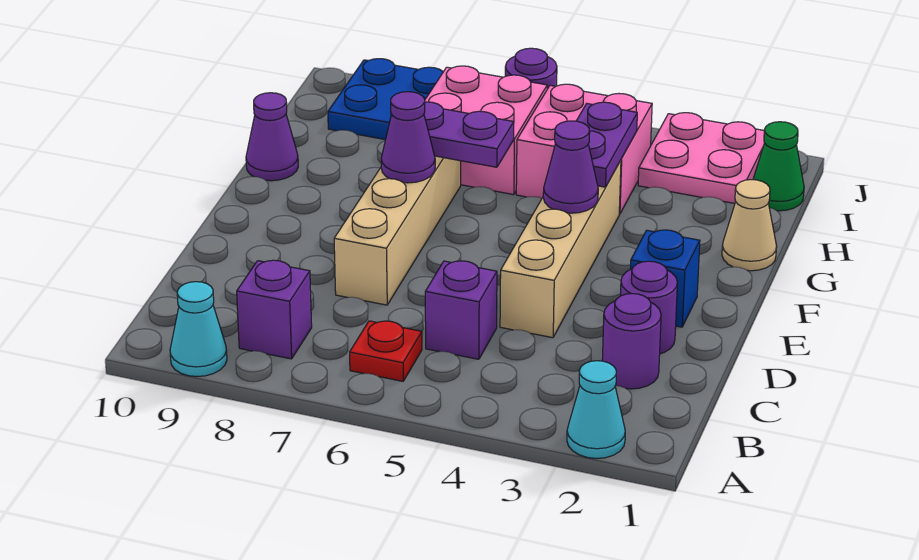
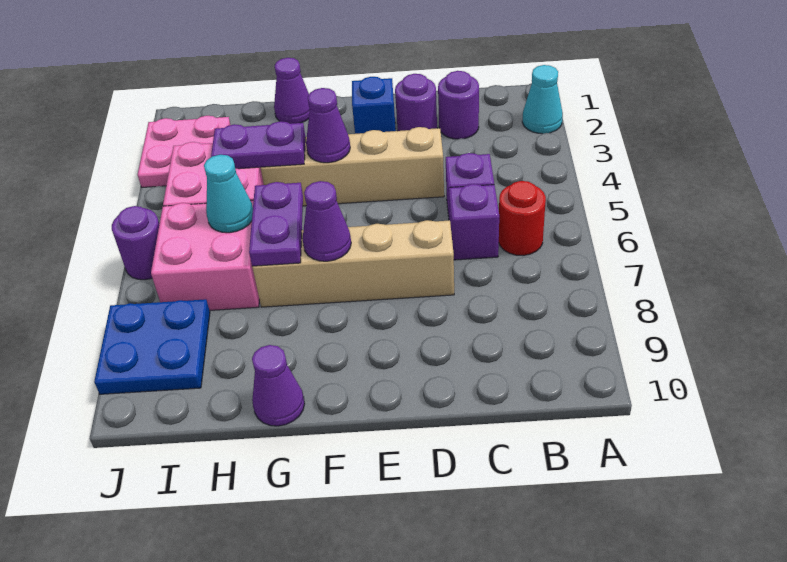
cyan 1x1 cone [170,282,227,377] -> cyan 1x1 cone moved to [204,155,253,233]
red 1x1 plate [350,321,422,381] -> red 1x1 round brick [499,181,546,255]
purple 1x1 brick [237,260,312,359] -> purple 1x1 brick moved to [449,184,499,260]
tan 1x1 cone [722,180,777,271] -> purple 1x1 cone [274,58,310,124]
green 1x1 cone [753,122,804,211] -> none

